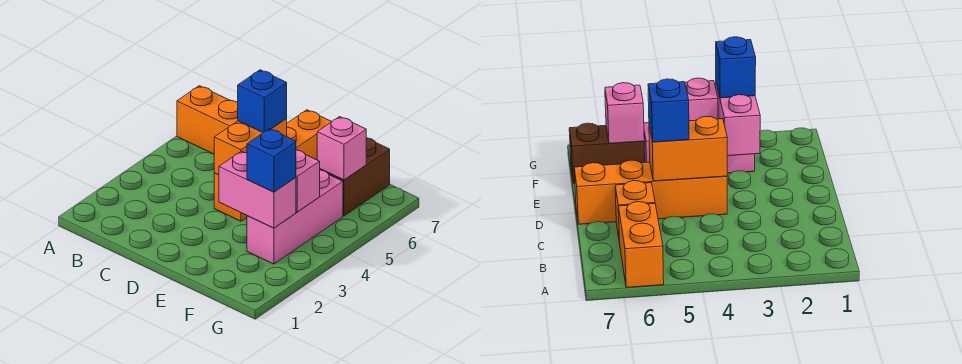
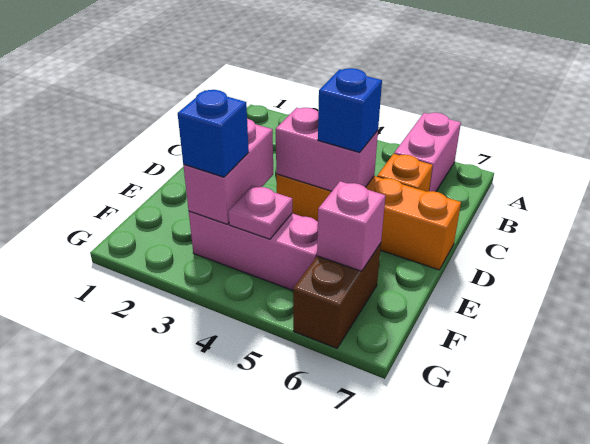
orange 1x2 brick [177,86,238,154] -> pink 1x2 brick [394,113,461,192]
orange 1x2 brick [214,119,287,175] -> pink 1x2 brick [276,108,378,191]
pink 1x1 brick [296,150,320,212] -> pink 1x1 plate [228,185,292,239]
brown 1x2 brick [320,138,390,216] -> brown 1x2 brick turned to [293,243,381,348]

